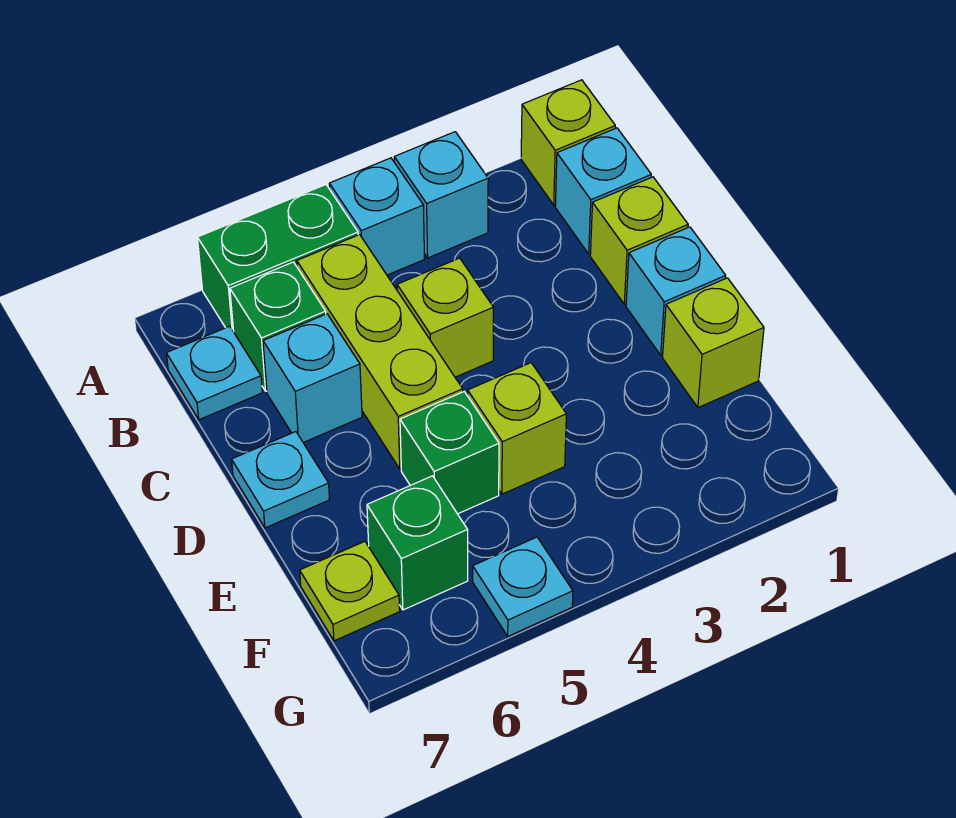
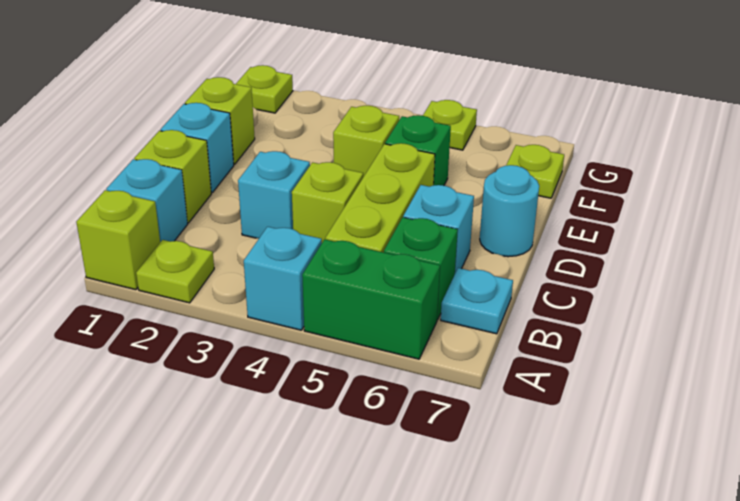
none -> lime 1x1 plate [136,240,214,303]
cyan 1x1 brick [394,132,488,258] -> cyan 1x1 brick moved to [238,151,310,239]
cyan 1x1 plate [232,432,329,528] -> cyan 1x1 round brick [480,165,539,257]
green 1x1 brick [367,476,468,610] -> none
none -> lime 1x1 plate [236,65,293,113]
cyan 1x1 plate [473,537,573,636] -> lime 1x1 plate [423,100,477,150]

